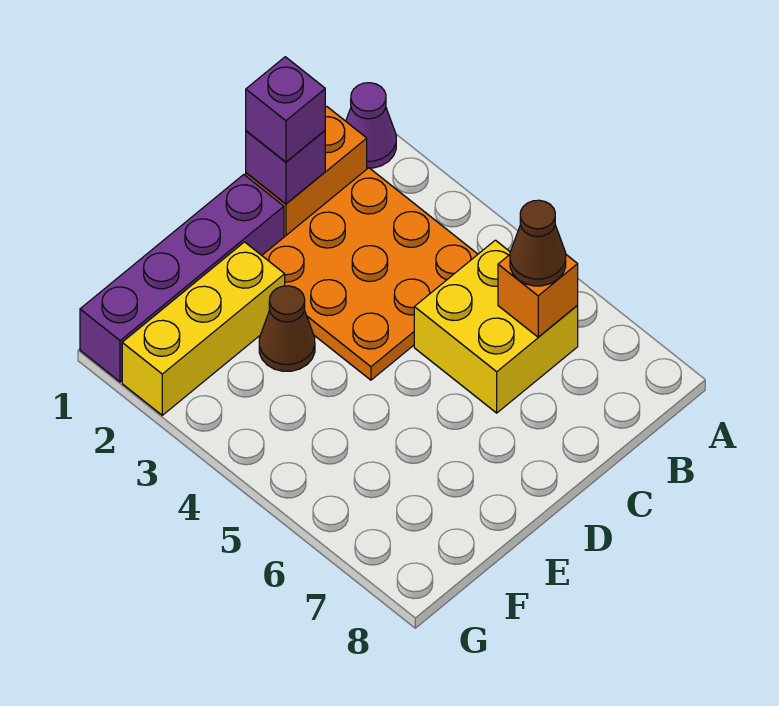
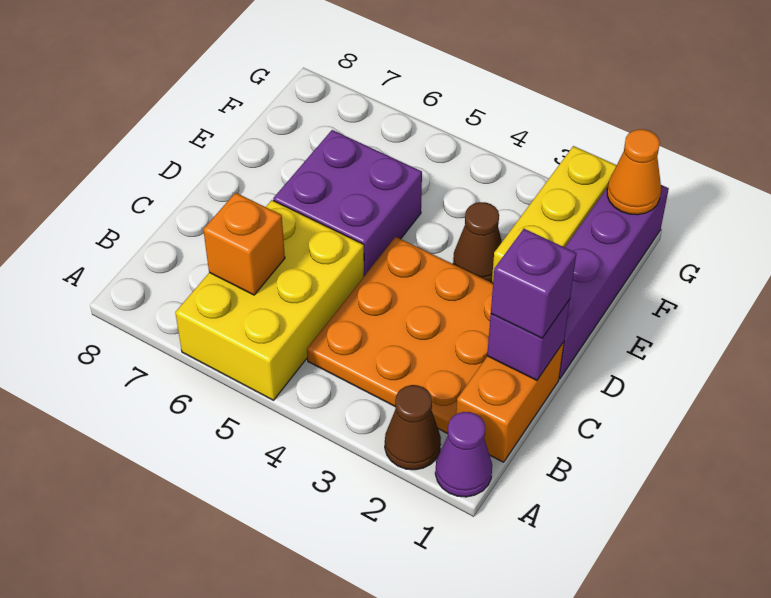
yellow 2x2 brick [414,240,578,413] -> yellow 2x3 brick [175,200,364,400]
brown 1x1 cone [510,200,566,286] -> brown 1x1 cone moved to [385,385,441,470]
none -> purple 2x2 brick [273,130,422,276]
none -> orange 1x1 cone [607,129,661,215]

